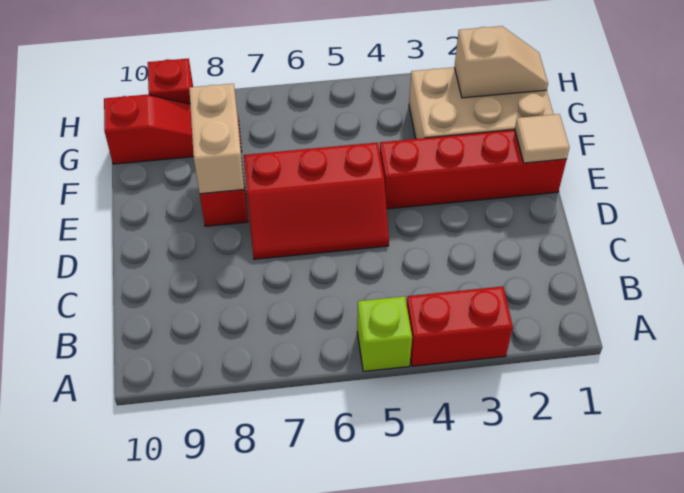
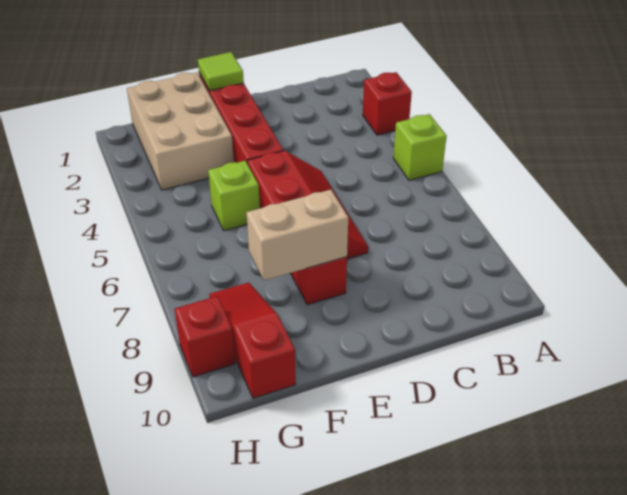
red 1x2 brick [407,286,513,366] -> red 1x1 brick [363,72,412,135]
tan 1x1 tile [515,114,569,163] -> lime 1x1 tile [198,52,244,91]
none -> lime 1x1 brick [208,161,260,231]
tan 1x2 slope [455,26,548,98] -> none

